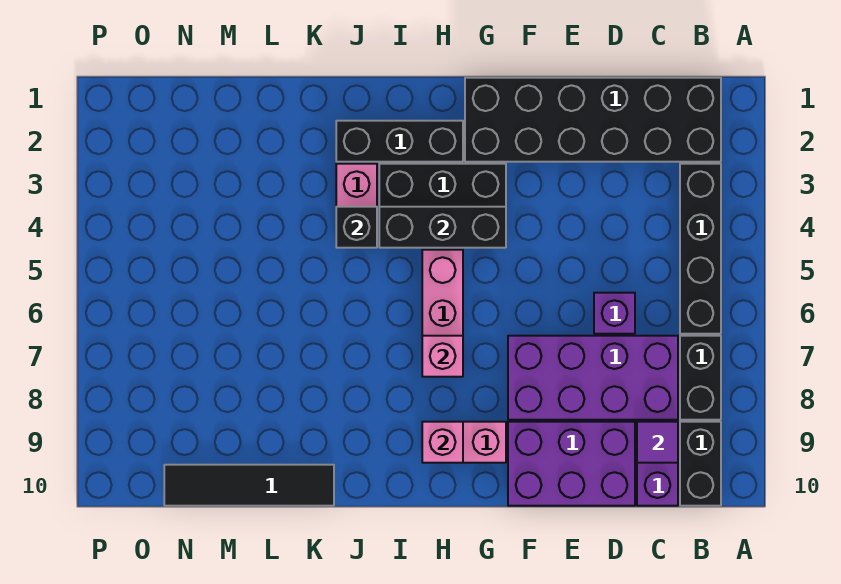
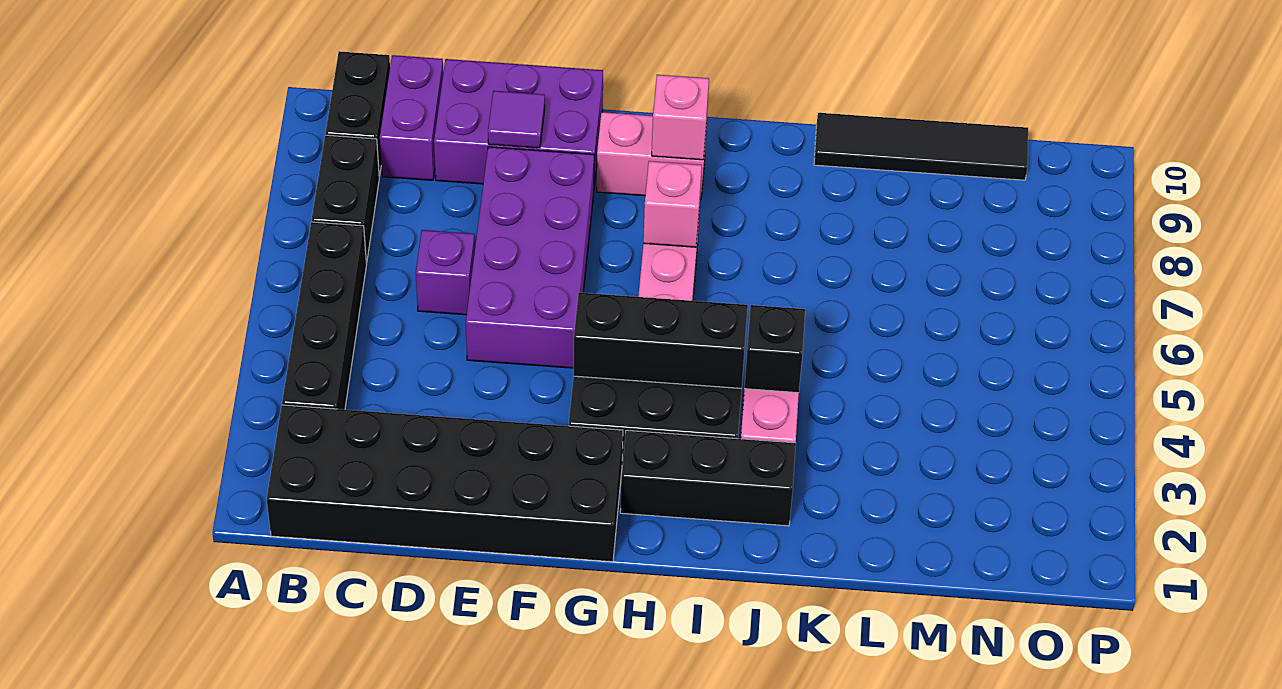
purple 2x4 brick [508,336,678,420] -> purple 2x4 brick turned to [466,147,594,368]
purple 1x1 tile [637,422,678,463] -> purple 1x1 tile moved to [488,91,545,148]

